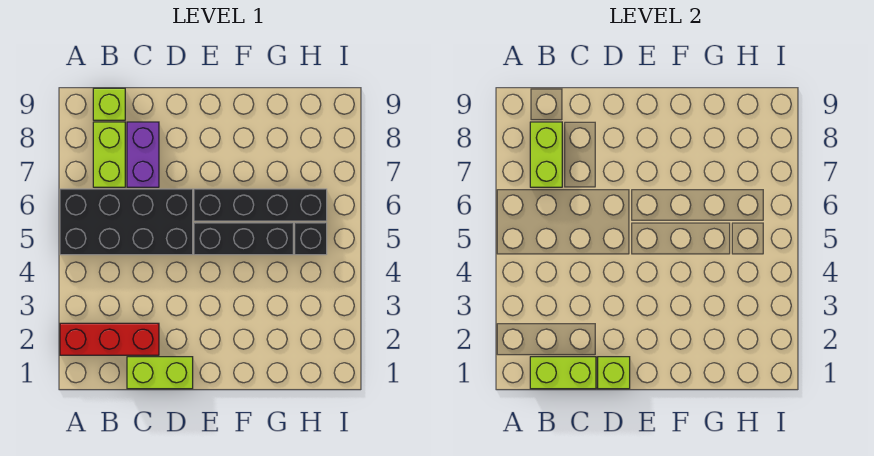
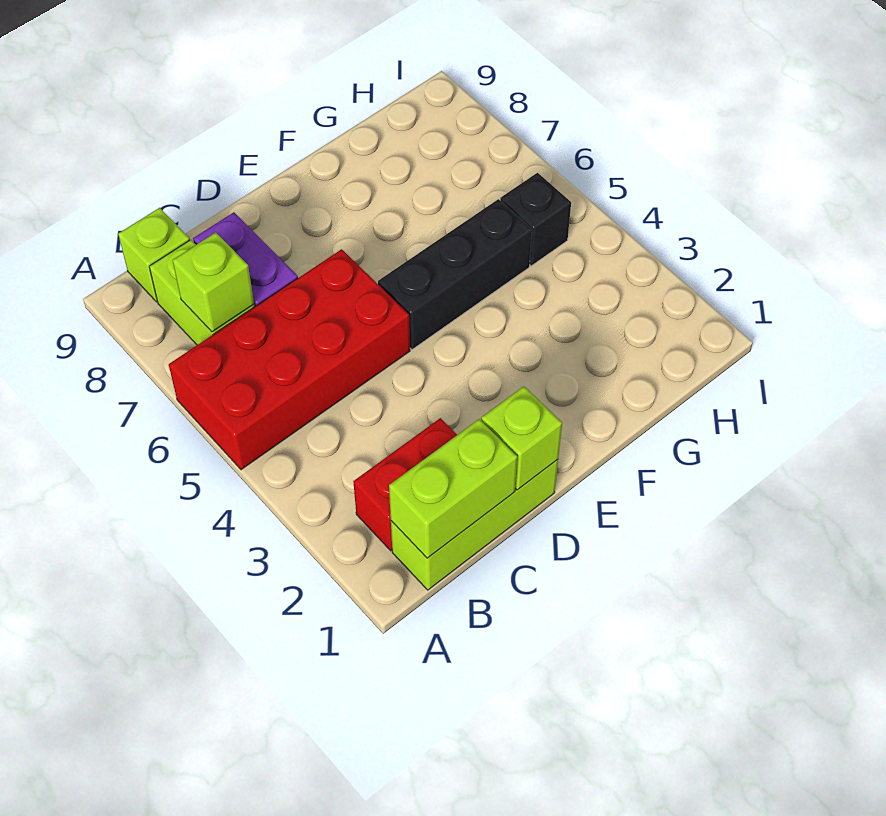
red 1x3 brick [60,323,159,355] -> red 1x2 brick [353,418,457,551]
black 2x4 brick [60,189,193,255] -> red 2x4 brick [169,249,410,470]
lime 1x2 brick [530,122,562,187] -> lime 1x1 brick [173,232,254,332]
lime 1x2 brick [127,357,193,389] -> lime 1x3 brick [391,460,558,590]
black 1x4 brick [194,189,327,221] -> none

